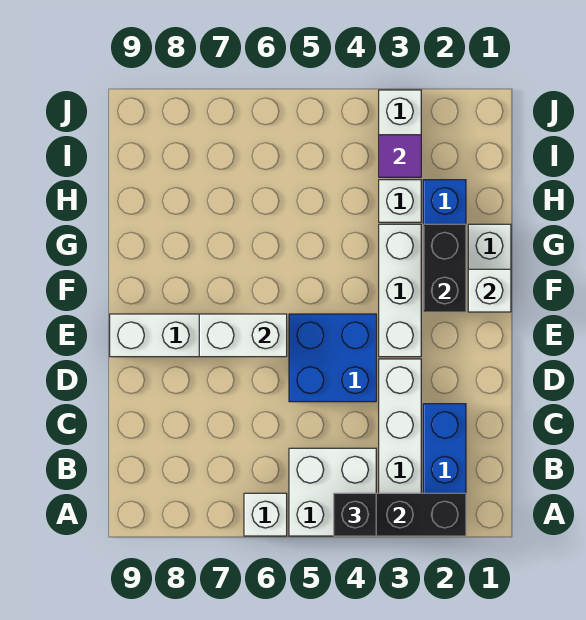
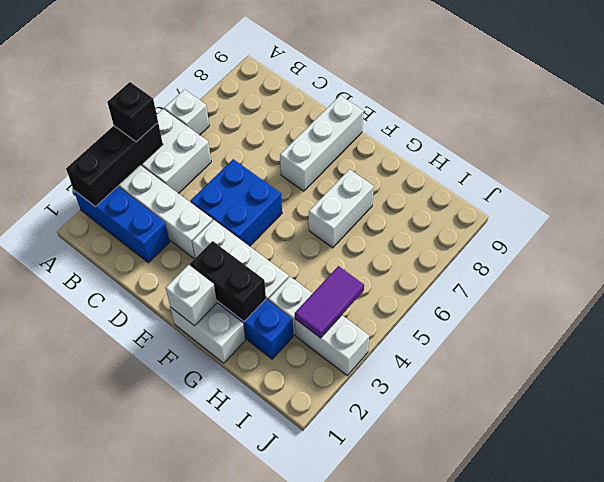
white 1x2 brick [199,314,287,357] -> white 1x2 brick moved to [309,169,374,248]
purple 1x1 tile [379,135,421,177] -> purple 1x2 tile [295,266,364,338]

